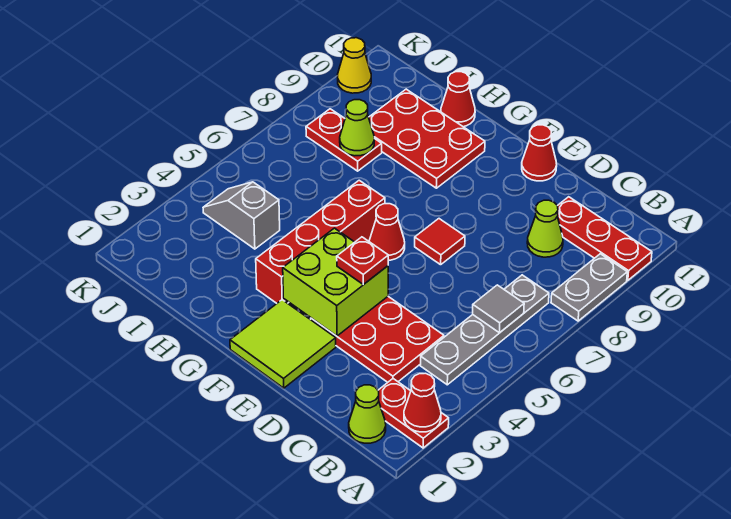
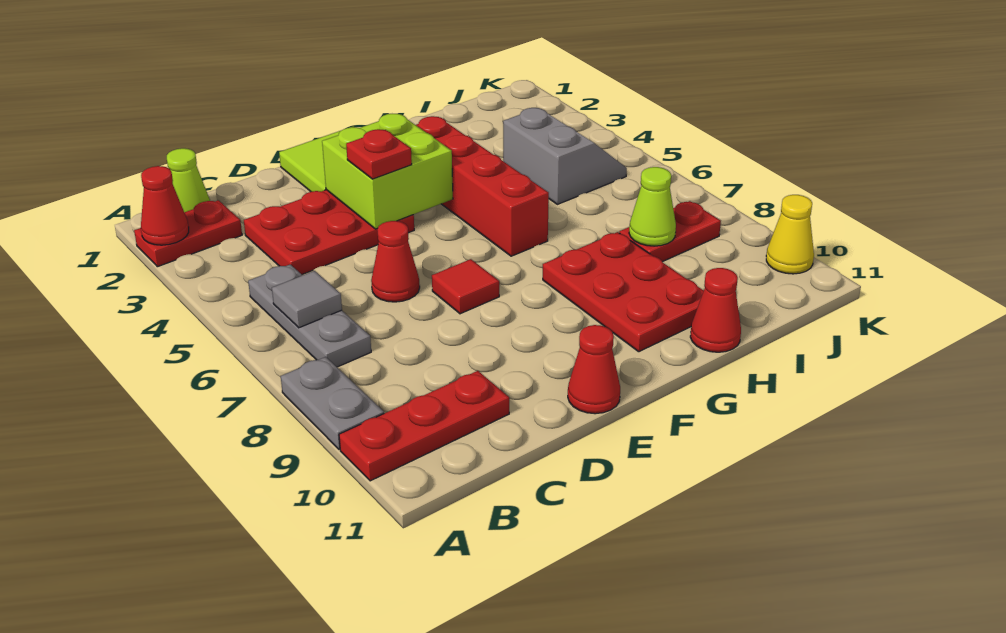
grey 1x4 plate [420,275,549,385] -> grey 1x3 plate [248,265,371,367]
lime 1x1 cone [527,200,563,257] -> none
red 1x1 cone [369,204,405,260] -> red 1x1 cone moved to [371,221,420,302]
red 2x3 plate [369,89,485,188] -> red 2x3 plate turned to [543,232,704,352]
grey 1x2 slope [203,182,280,249] -> grey 2x2 slope [503,108,627,204]

